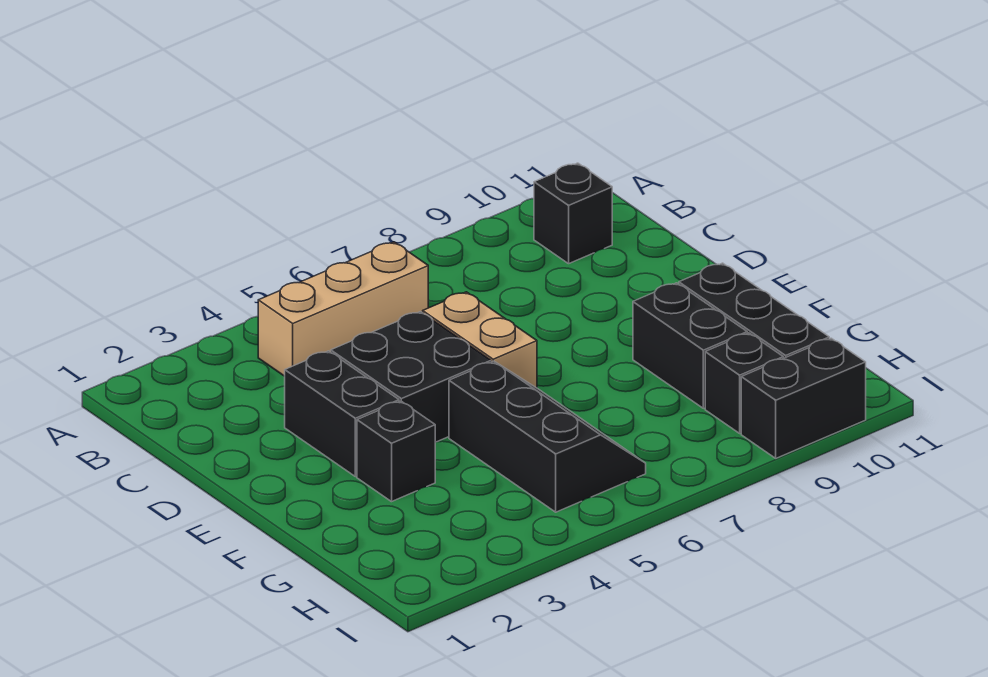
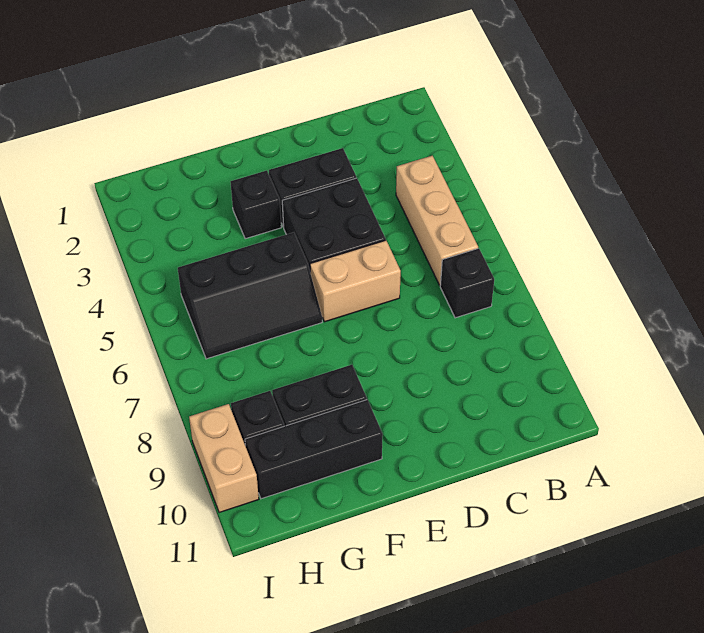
black 1x1 brick [534,163,612,264] -> black 1x1 brick moved to [440,248,494,318]
black 1x2 brick [741,338,866,458] -> tan 1x2 brick [189,404,259,513]

